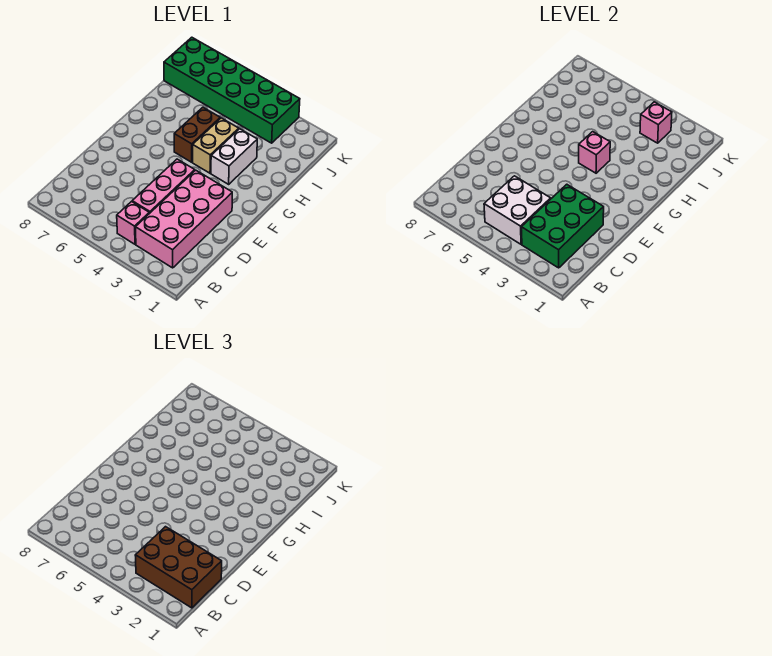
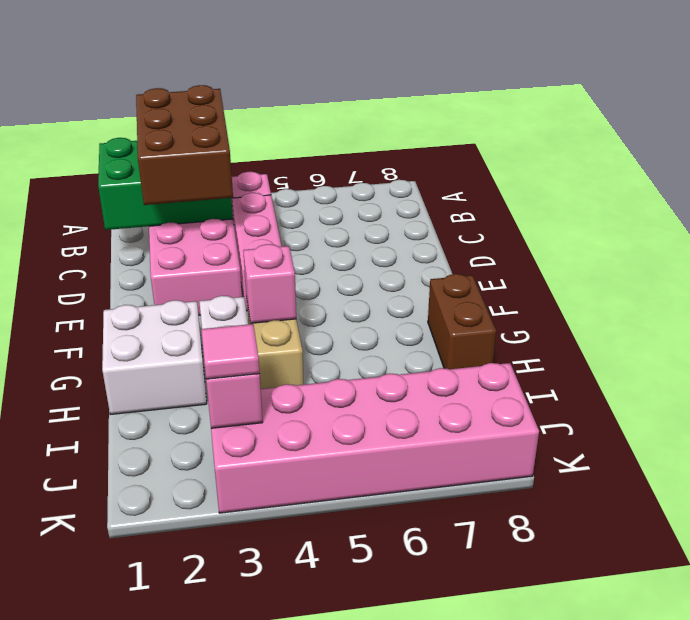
brown 2x3 brick [135,527,222,608] -> brown 2x3 brick turned to [136,85,233,205]
green 2x3 brick [521,184,604,268] -> green 2x3 brick turned to [98,138,233,230]
white 2x2 brick [484,176,551,244] -> white 2x2 brick moved to [102,300,207,415]
brown 1x2 brick [174,107,220,162] -> brown 1x2 brick moved to [428,274,496,369]
green 2x6 brick [164,37,300,143] -> pink 2x6 brick [211,363,539,513]
none -> pink 1x1 tile [201,324,260,379]

